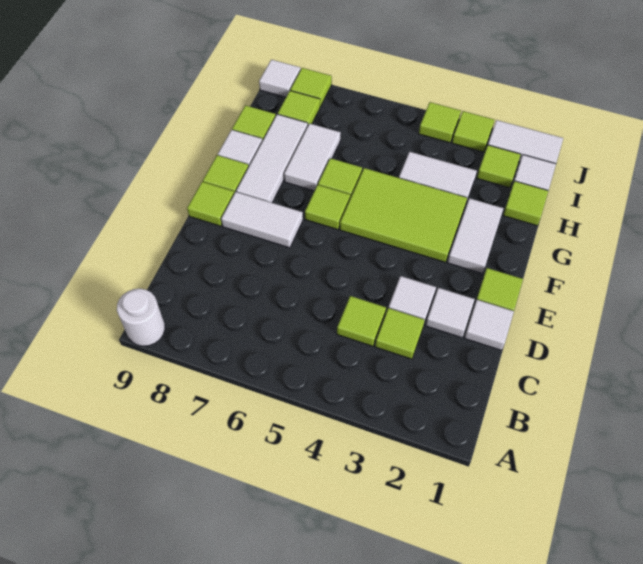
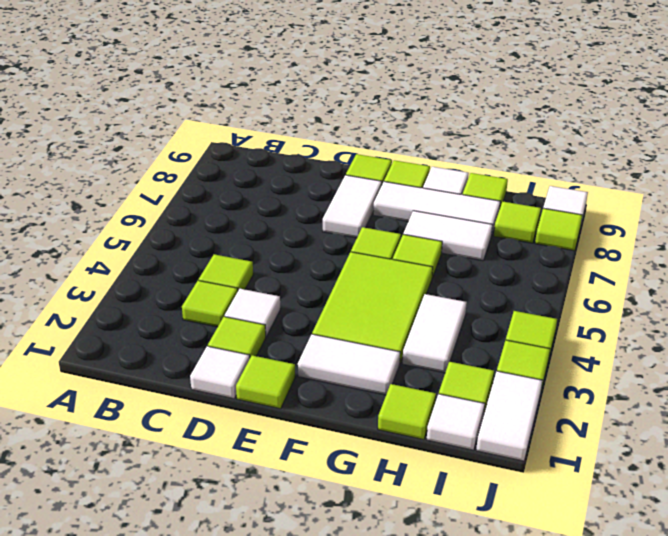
white 1x1 round brick [117,289,165,346] -> none
white 1x1 tile [426,288,475,338] -> lime 1x1 tile [208,317,266,357]

